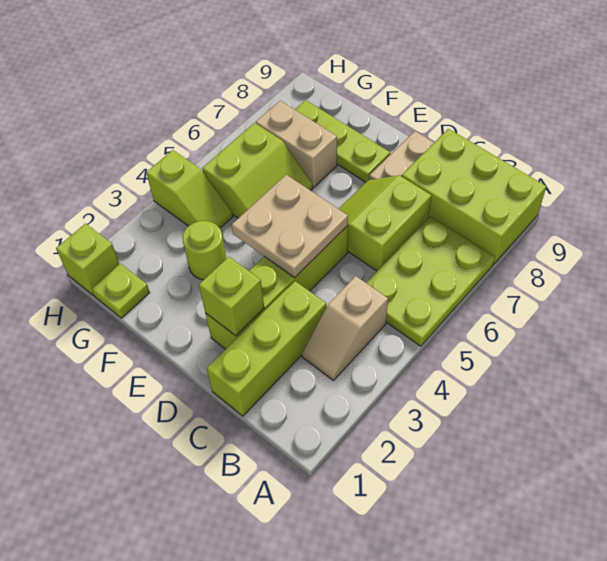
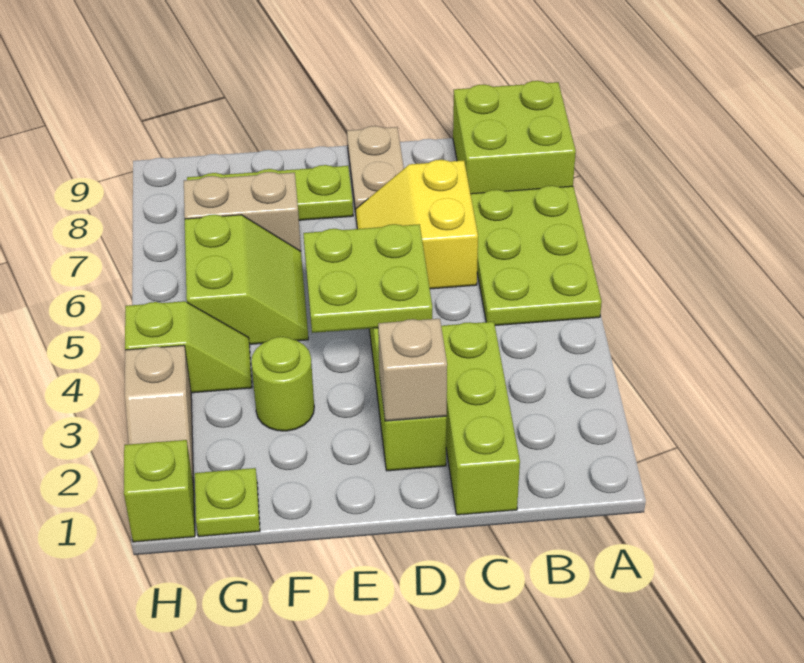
lime 2x3 brick [402,129,546,264] -> lime 2x2 brick [453,81,576,194]
tan 1x2 slope [302,276,388,380] -> tan 1x2 slope moved to [125,345,194,486]
lime 2x2 slope [339,175,431,271] -> yellow 2x2 slope [356,160,478,289]
lime 1x1 brick [199,257,264,336] -> tan 1x1 brick [378,319,447,421]
tan 2x2 plate [232,175,348,278] -> lime 2x2 plate [303,224,432,333]

